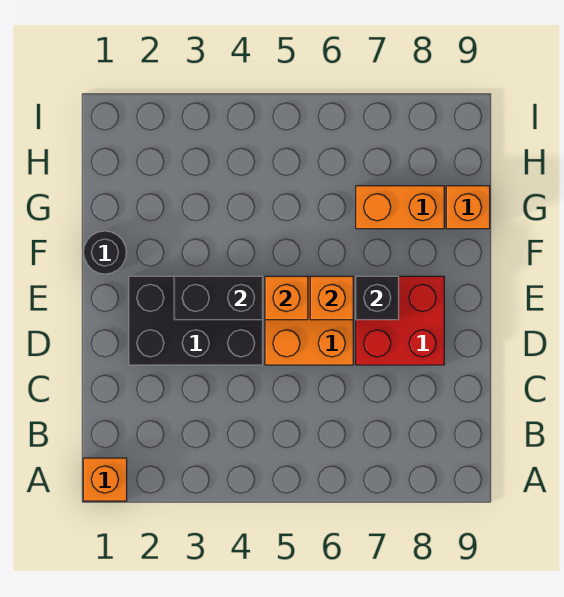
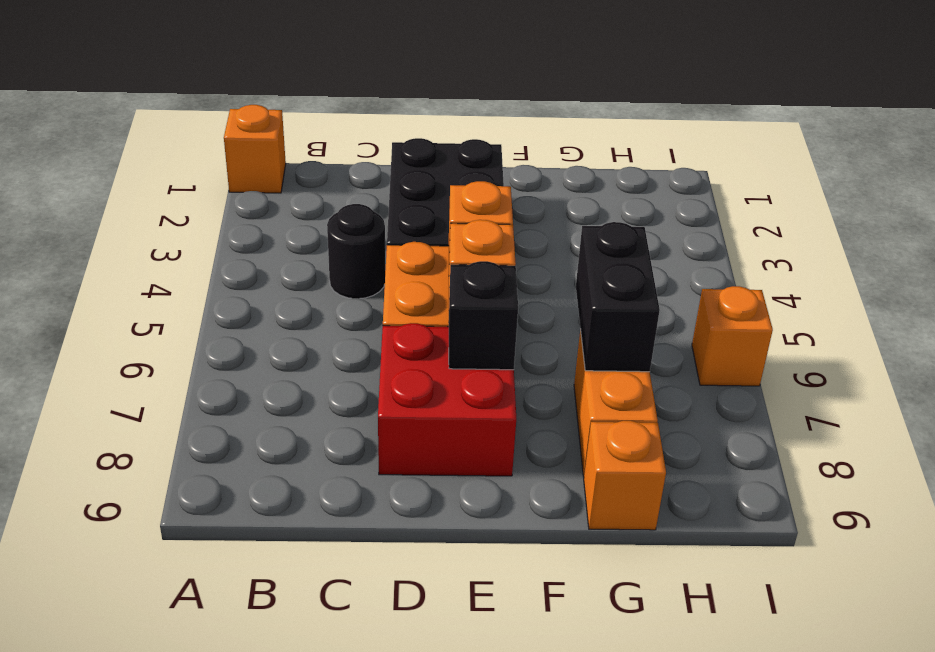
black 1x2 brick [174,276,263,320] -> black 1x2 brick moved to [576,222,660,372]
black 1x1 round brick [83,231,126,274] -> black 1x1 round brick moved to [327,204,385,299]
none -> orange 1x1 brick [692,286,773,386]

